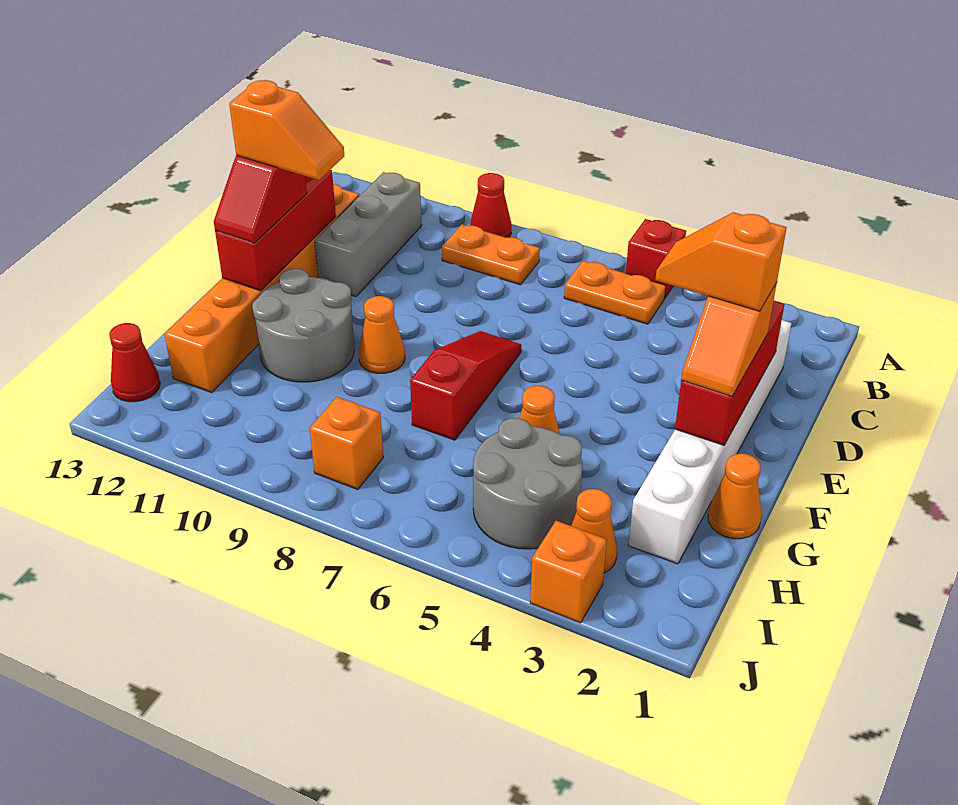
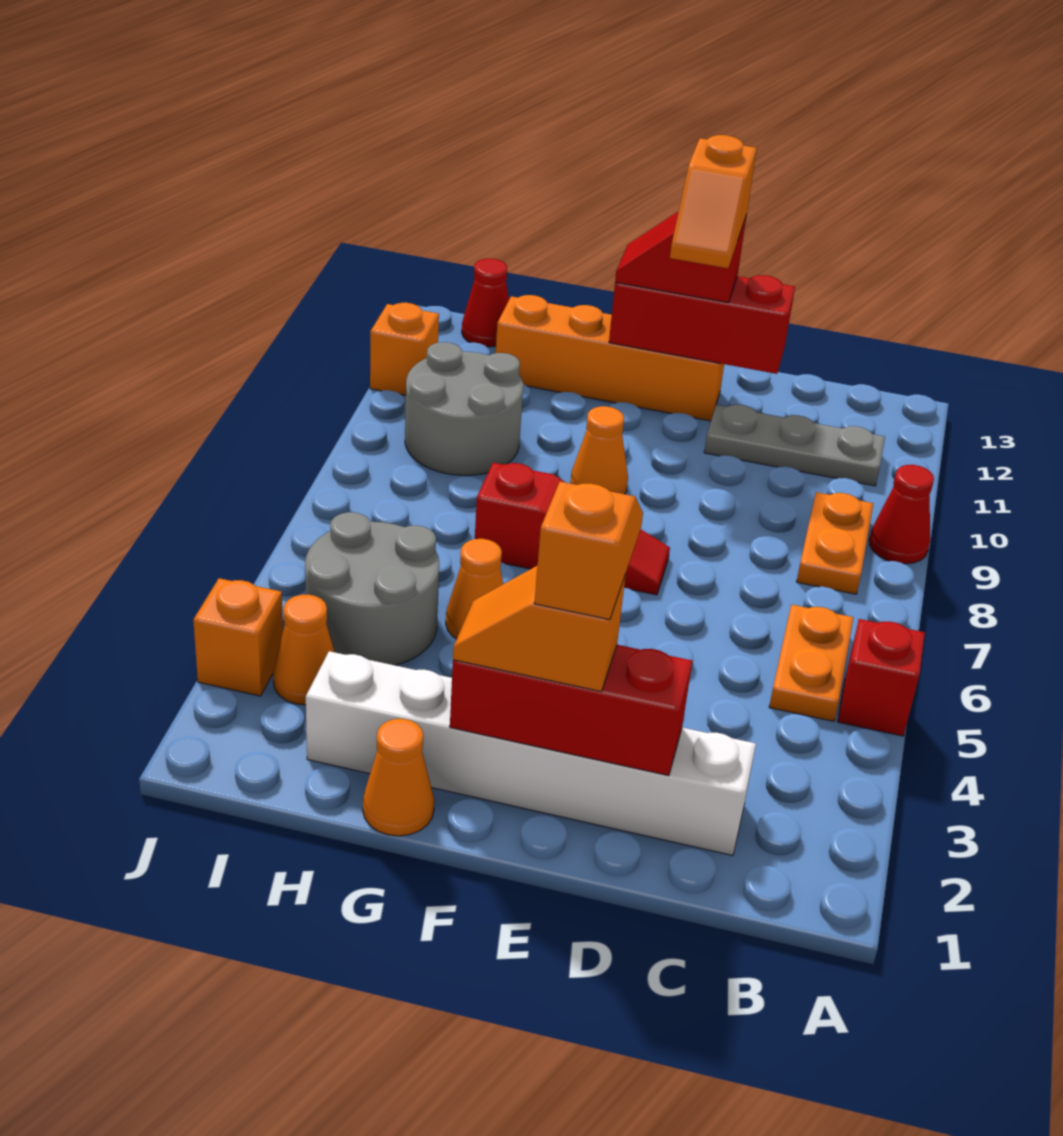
grey 1x3 brick [315,172,422,297] -> grey 1x3 plate [704,405,885,486]
orange 1x6 brick [164,184,359,392] -> orange 1x4 brick [496,295,724,421]
grey 2x2 round brick [252,269,354,382] -> grey 2x2 round brick moved to [405,342,523,475]
orange 1x1 brick [310,397,383,489] -> orange 1x1 brick moved to [370,303,439,395]

